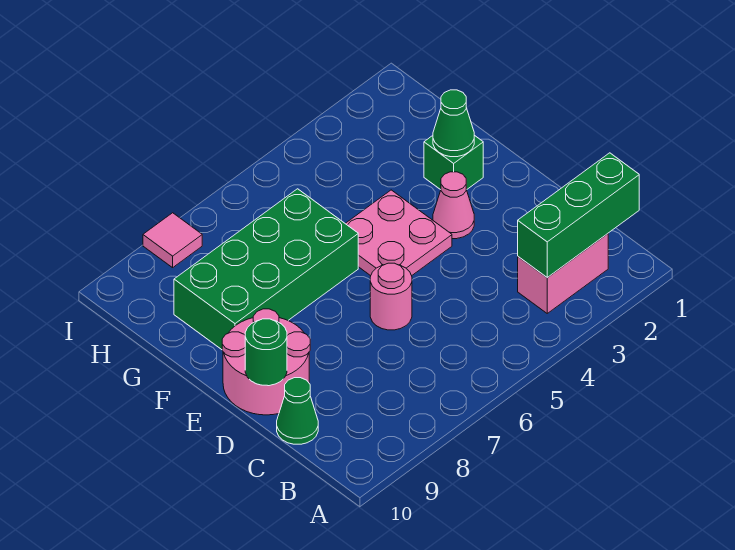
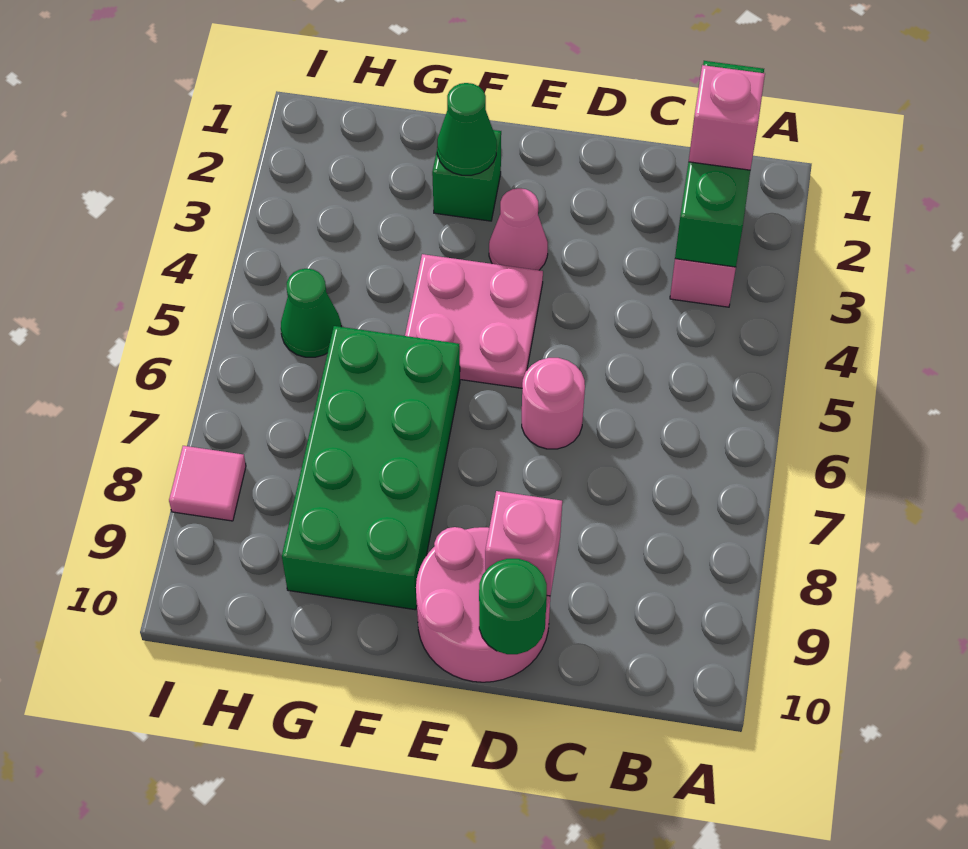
none -> pink 1x1 brick [689,65,765,170]
green 1x1 cone [277,378,318,444] -> green 1x1 cone moved to [281,269,341,357]
none -> pink 1x1 brick [485,491,562,596]

